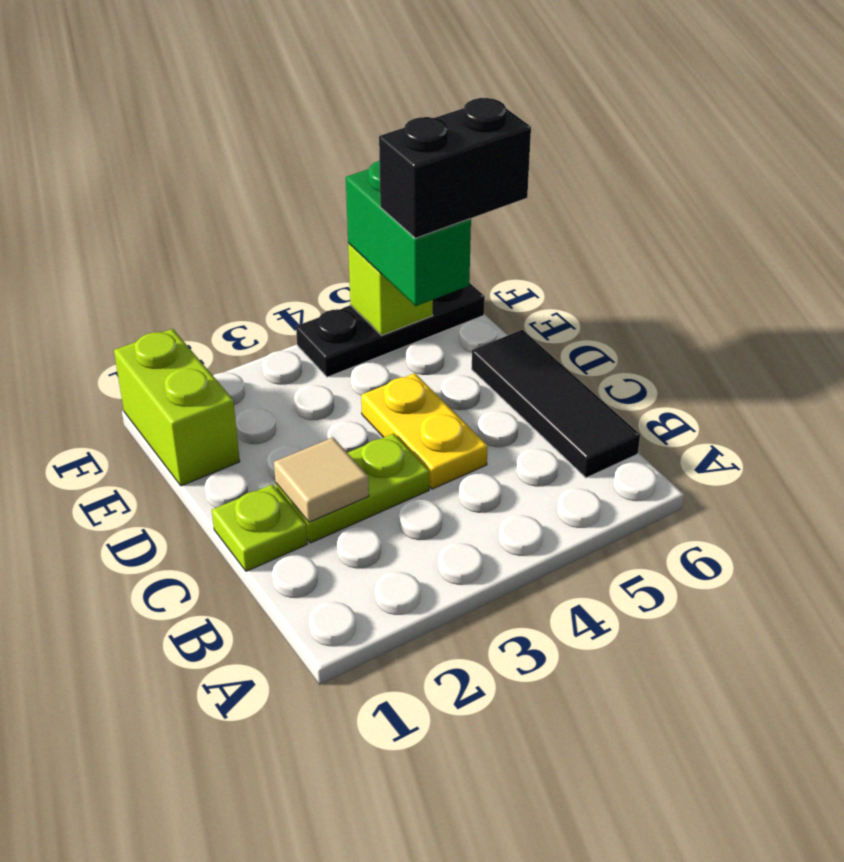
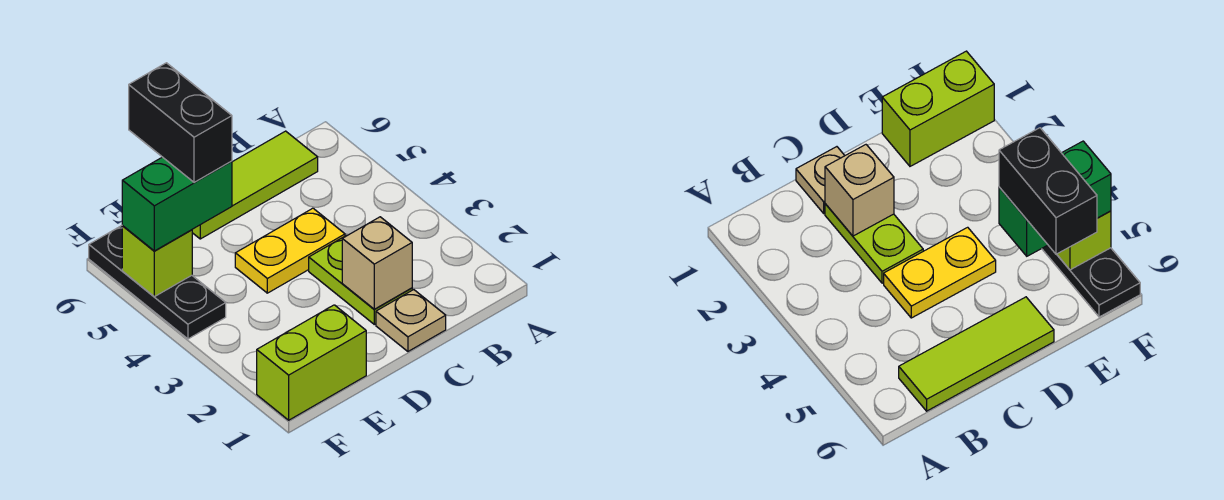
black 1x3 tile [472,330,640,478] -> lime 1x3 tile [192,131,318,239]
lime 1x1 plate [212,484,307,571] -> tan 1x1 plate [376,290,446,351]
tan 1x1 tile [274,438,369,522] -> tan 1x1 brick [342,217,412,309]

